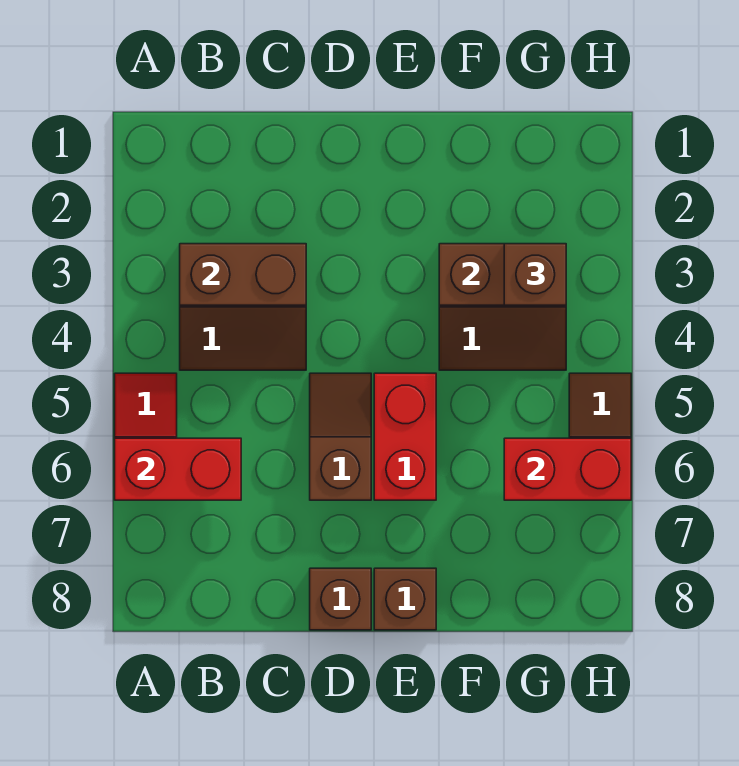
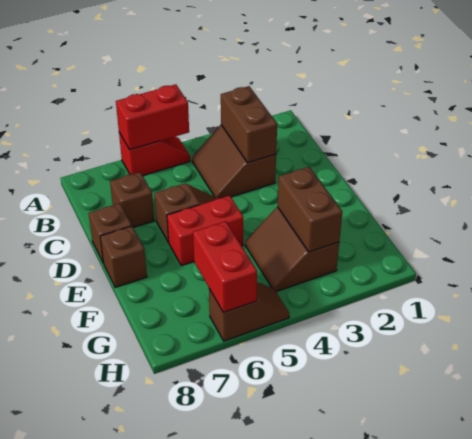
red 1x2 brick [115,438,241,500] -> red 1x2 brick turned to [116,84,189,150]
brown 1x1 brick [504,244,566,305] -> brown 1x1 brick moved to [110,172,154,228]

